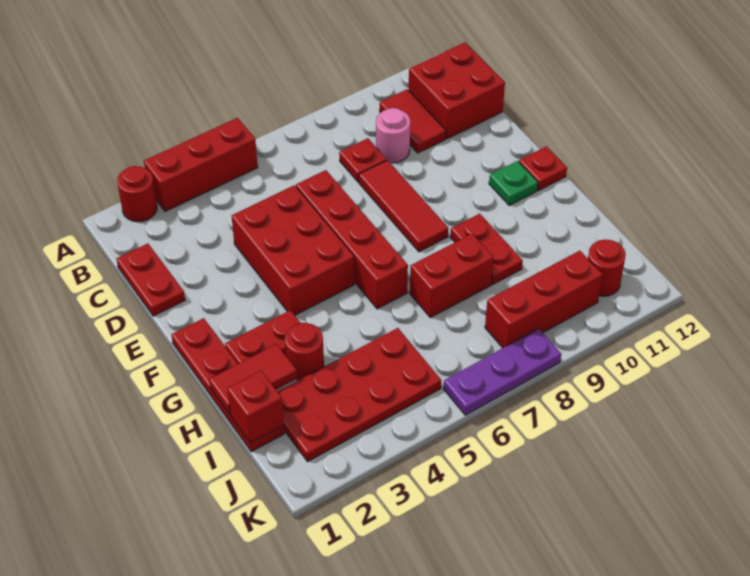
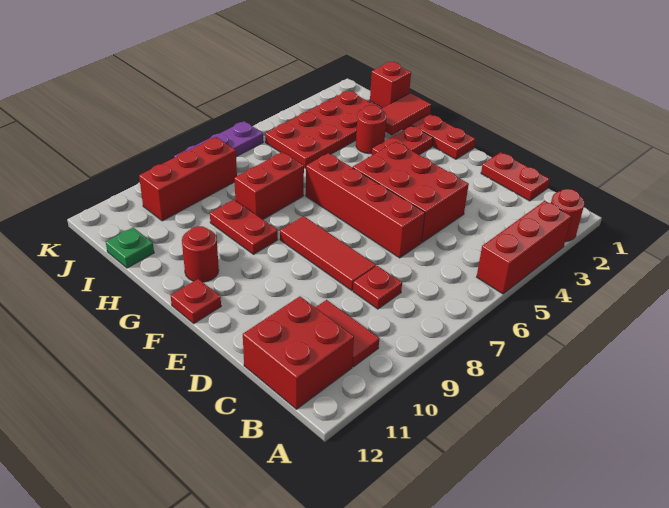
pink 1x1 round brick [376,108,410,163] -> none
green 1x1 plate [489,161,538,205] -> green 1x1 plate moved to [106,227,154,268]
red 1x1 round brick [588,240,626,296] -> red 1x1 round brick moved to [182,226,219,282]

